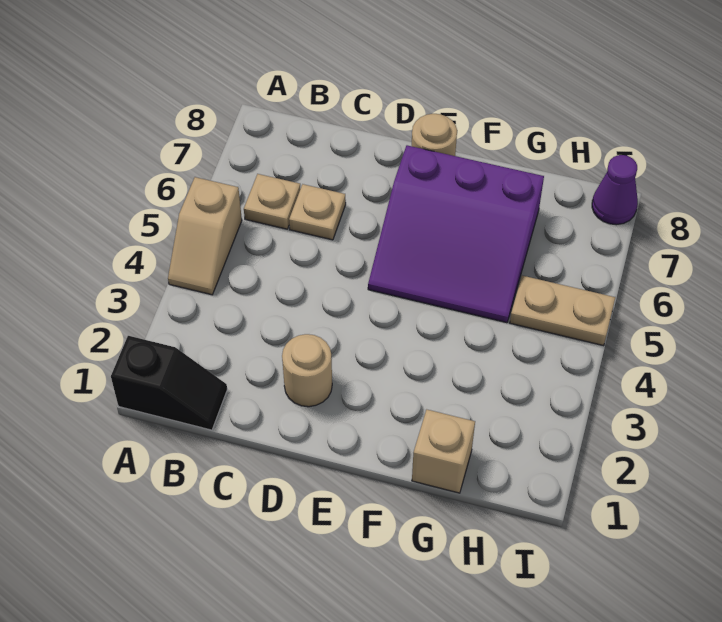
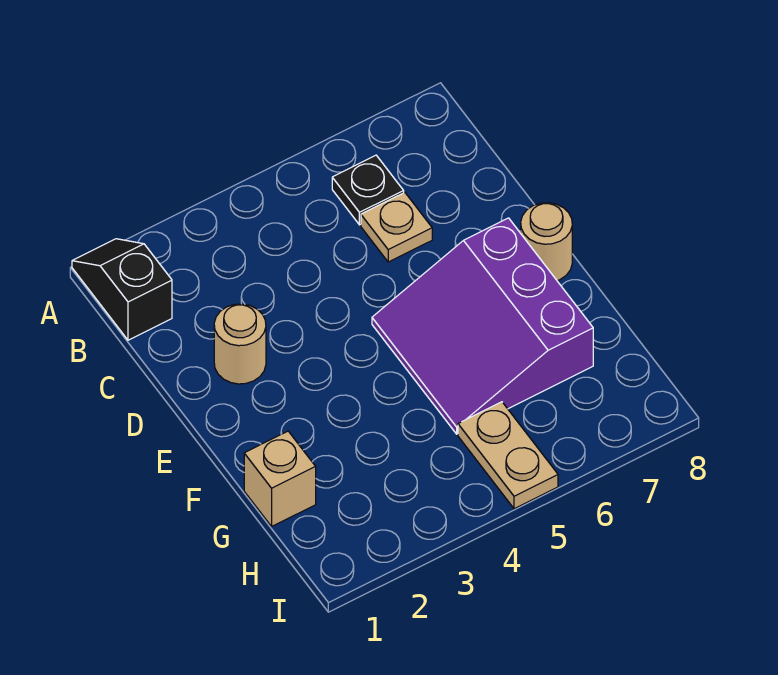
black 1x2 slope [111,336,227,430] -> black 1x2 slope turned to [72,239,172,340]
tan 1x2 slope [168,177,242,295] -> none
tan 1x1 plate [244,174,300,229] -> black 1x1 plate [332,155,404,225]
purple 1x1 cone [592,155,638,225] -> none

